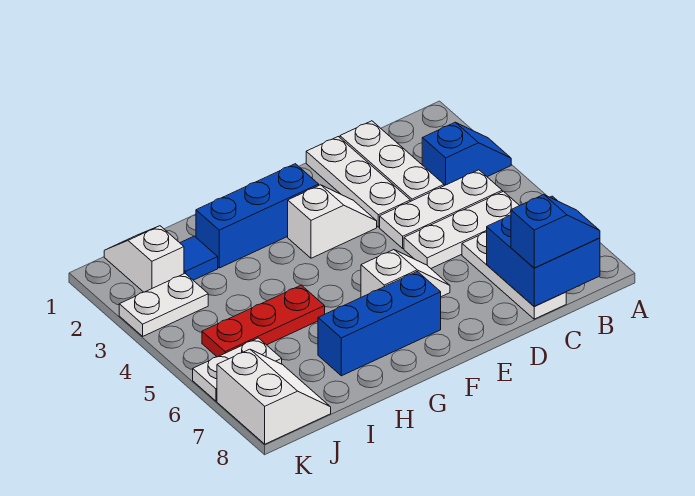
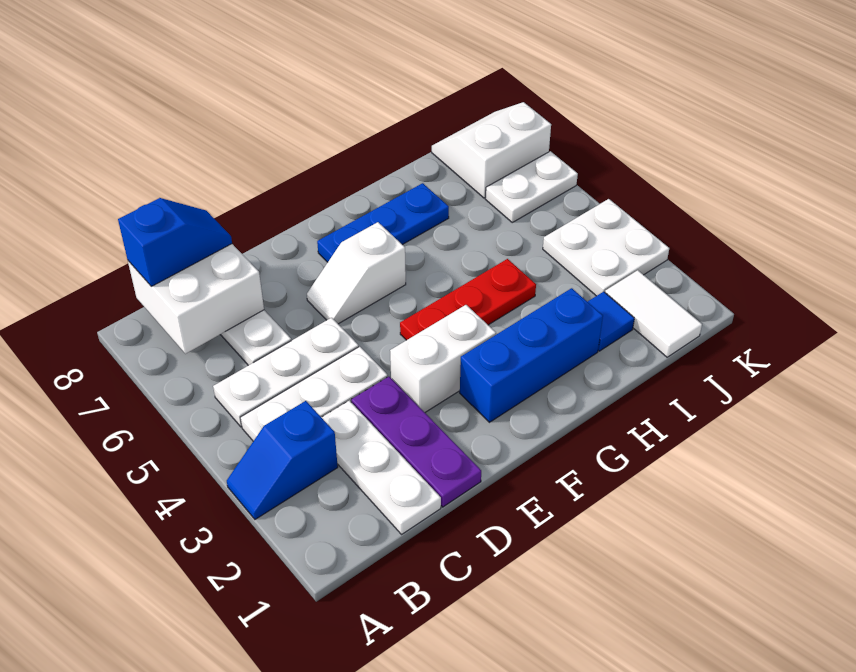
blue 2x2 brick [487,196,600,306] -> white 2x2 brick [128,244,264,354]
blue 1x2 slope [511,195,600,268] -> blue 1x2 slope turned to [118,198,232,286]
white 1x3 plate [306,137,410,227] -> purple 1x3 plate [351,376,481,507]
white 1x2 slope [288,185,377,258] -> white 1x2 brick [390,305,496,412]
blue 1x3 brick [318,272,441,376] -> blue 1x3 plate [317,183,449,262]
red 1x3 plate [202,285,325,357] -> red 1x3 plate moved to [400,259,536,340]
white 1x2 slope [104,226,184,292] -> white 1x2 tile [605,270,702,357]
white 1x2 plate [119,274,208,336] -> white 2x2 plate [543,199,669,296]
white 2x2 slope [217,349,331,444] -> white 2x2 slope turned to [432,102,551,198]

